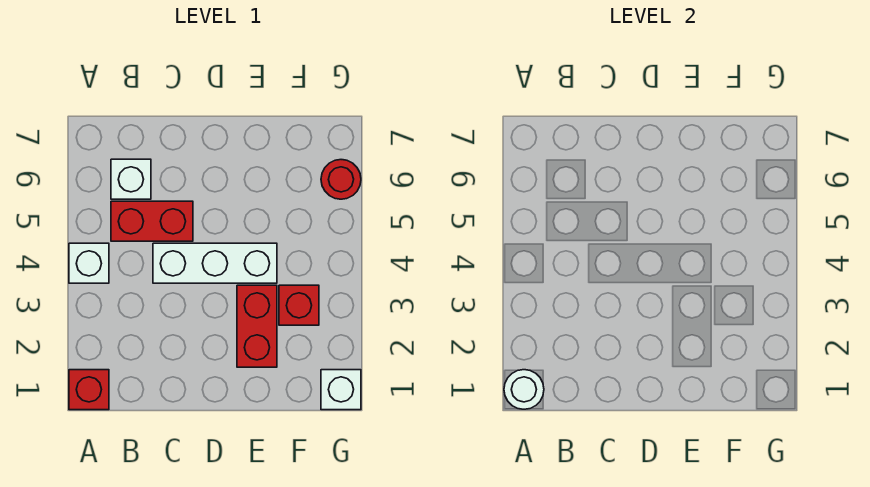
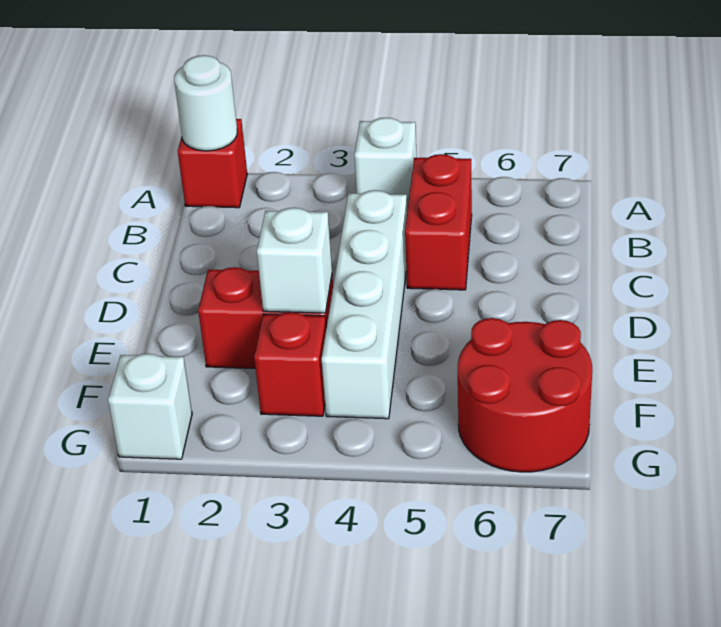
white 1x1 brick [111,159,151,199] -> white 1x1 brick moved to [257,208,332,313]
white 1x3 brick [153,243,277,283] -> white 1x4 brick [322,190,407,419]
red 1x1 round brick [321,160,361,199] -> red 2x2 round brick [458,318,592,472]

